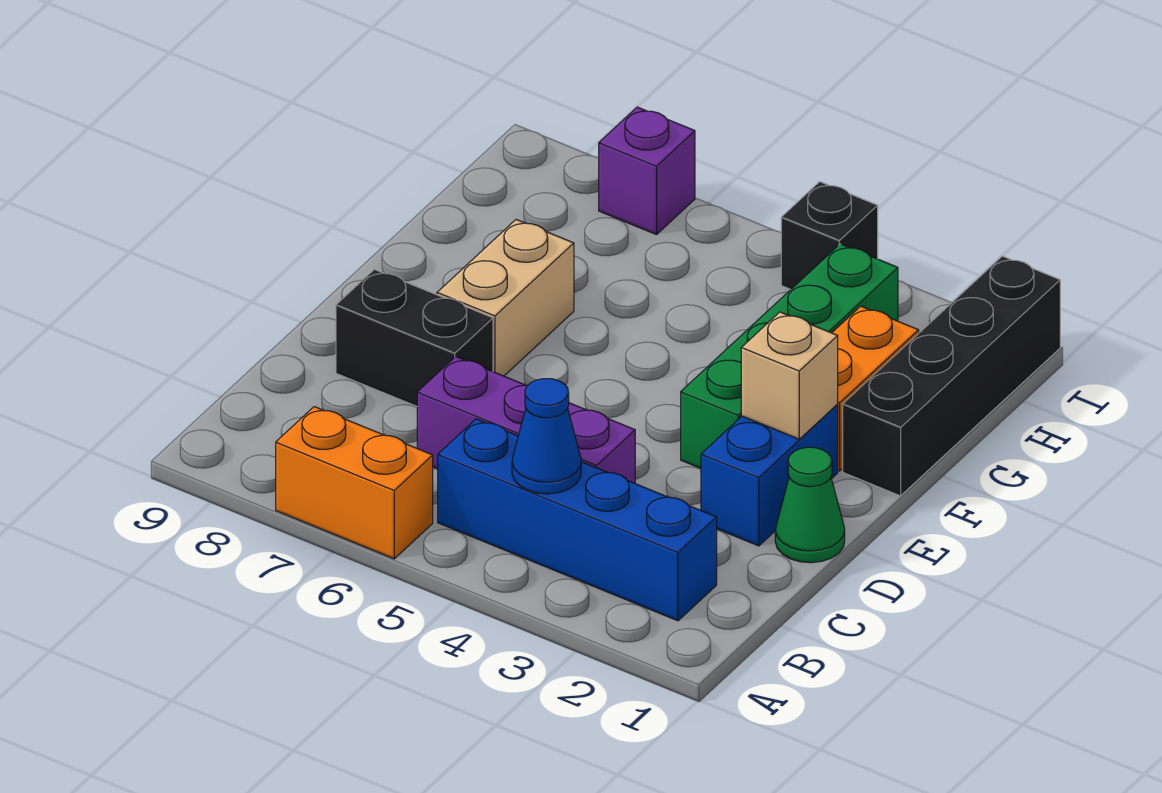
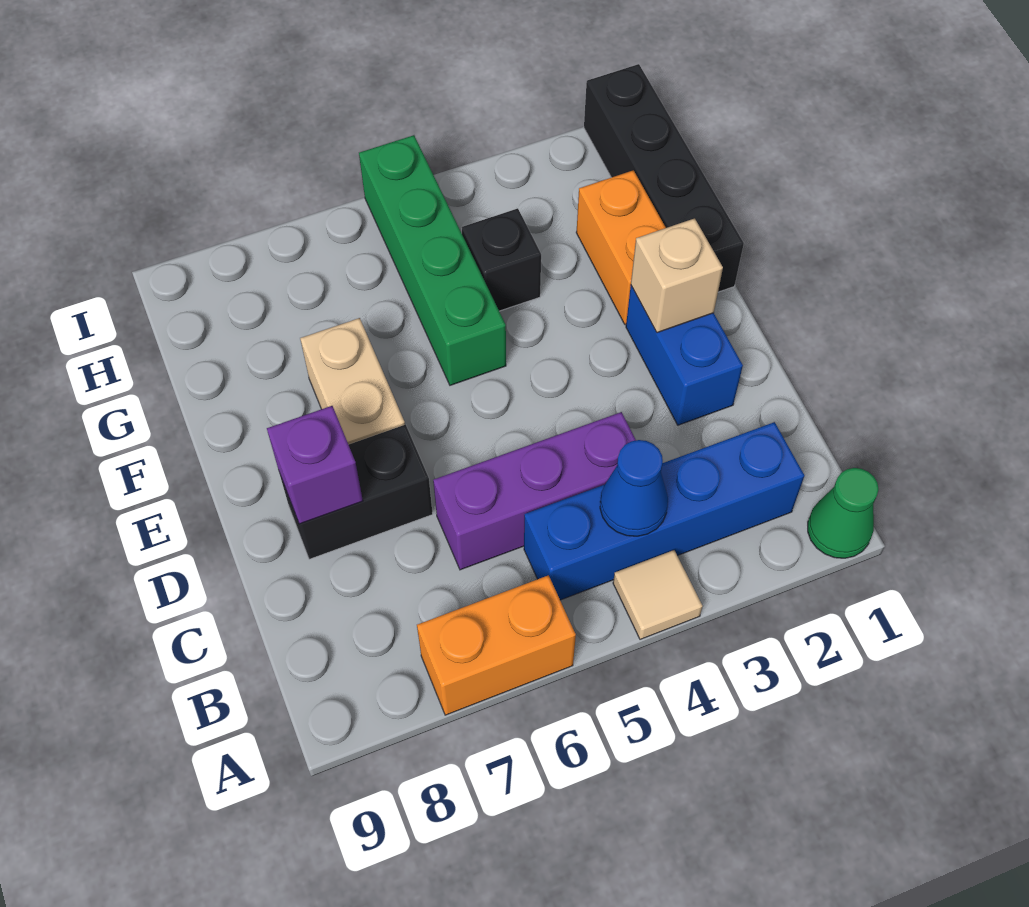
none -> tan 1x1 tile [613,550,703,639]
green 1x1 cone [775,447,845,563] -> green 1x1 cone moved to [808,468,878,558]
green 1x4 brick [681,244,898,468] -> green 1x4 brick moved to [359,135,506,385]
black 1x1 brick [781,182,878,289] -> black 1x1 brick moved to [462,208,541,311]
purple 1x1 brick [599,107,695,235] -> purple 1x1 brick moved to [267,406,363,524]

